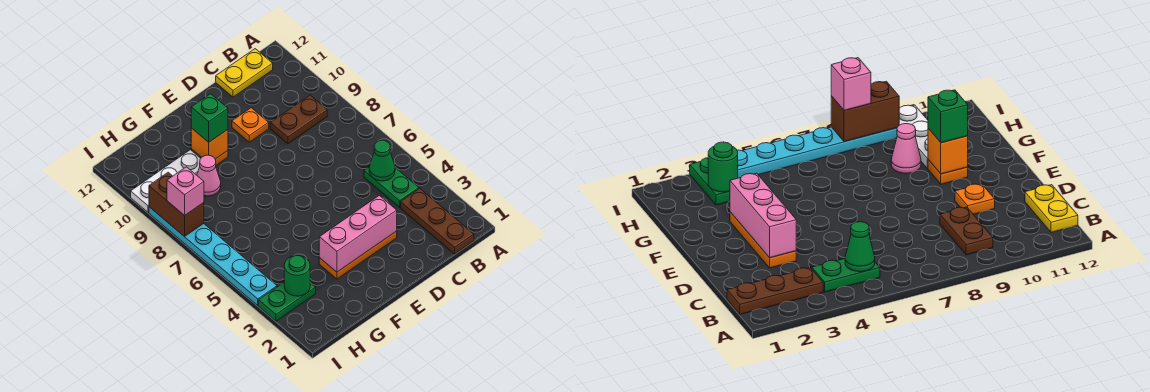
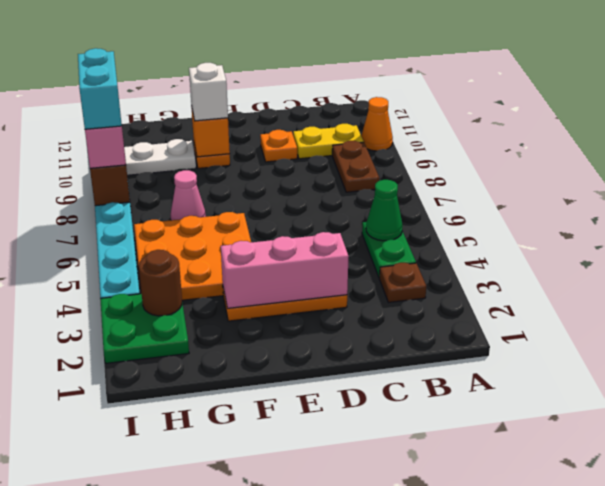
none -> orange 1x1 cone [361,97,393,151]
brown 1x3 plate [401,188,474,254] -> brown 1x1 plate [379,263,426,302]
brown 1x2 plate [270,95,327,144] -> brown 1x2 plate turned to [332,141,379,192]
yellow 1x2 plate [216,49,273,97] -> yellow 1x2 plate moved to [293,124,364,159]
none -> orange 3x3 plate [134,212,251,300]
green 1x1 brick [191,94,228,142] -> white 1x1 brick [189,63,228,121]
pink 1x1 cone [197,155,221,196] -> pink 1x1 cone moved to [171,170,206,220]
green 1x2 plate [259,283,316,321] -> green 2x2 plate [100,294,189,363]
green 1x1 round brick [284,256,310,296] -> brown 1x1 round brick [139,250,182,316]
none -> cyan 1x2 brick [78,48,122,129]

